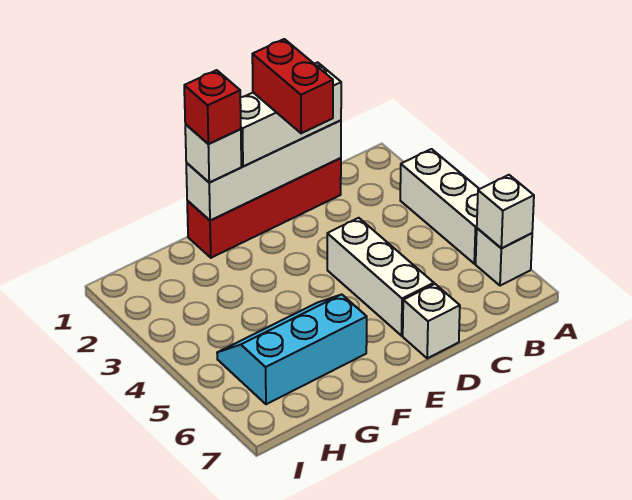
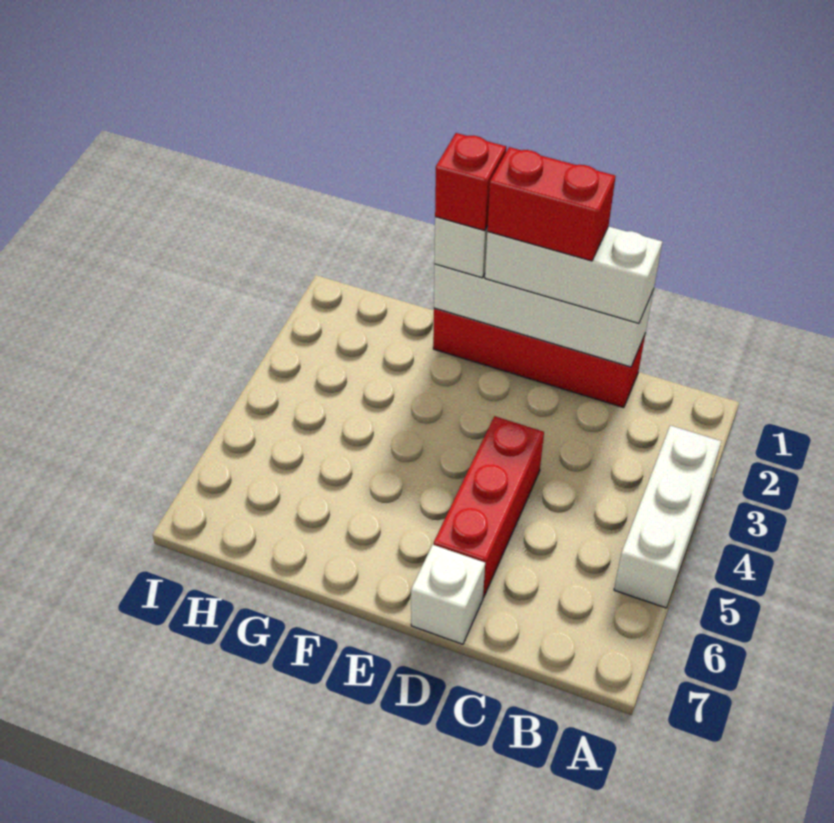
white 1x1 brick [476,228,532,286] -> none
white 1x1 brick [477,175,534,248] -> none
red 1x2 brick [252,39,333,133] -> red 1x2 brick turned to [487,147,616,261]
white 1x3 brick [327,218,434,336] -> red 1x3 brick [434,416,544,598]
cyan 2x3 slope [217,294,367,404] -> none

